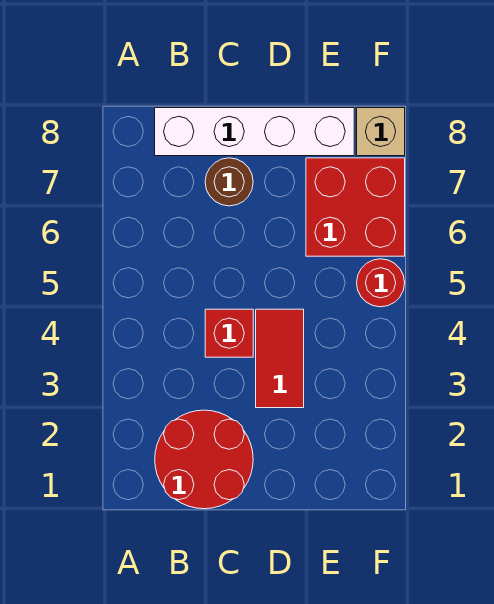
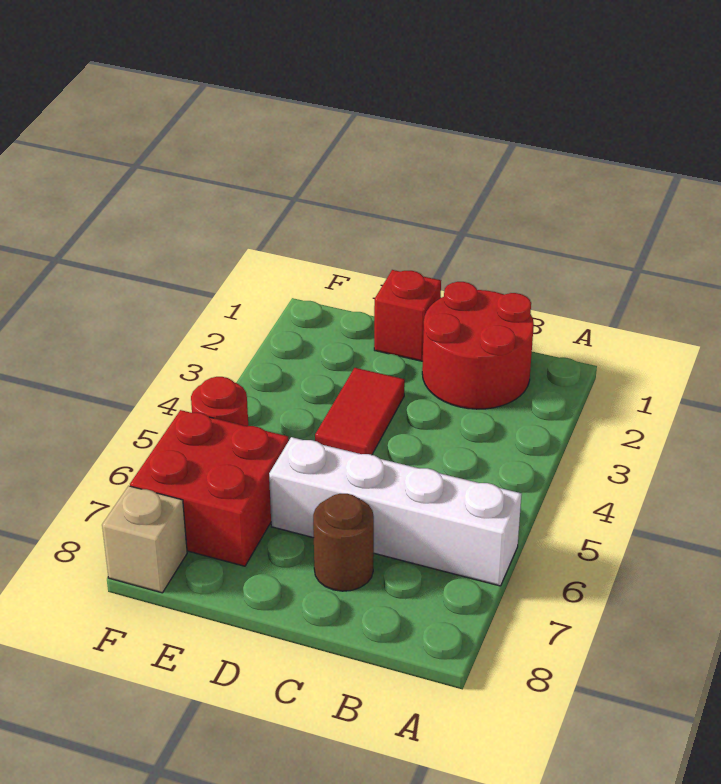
white 1x4 brick [155,108,354,156] -> white 1x4 brick moved to [269,437,522,586]
red 1x1 brick [205,309,253,357] -> red 1x1 brick moved to [374,270,441,361]

